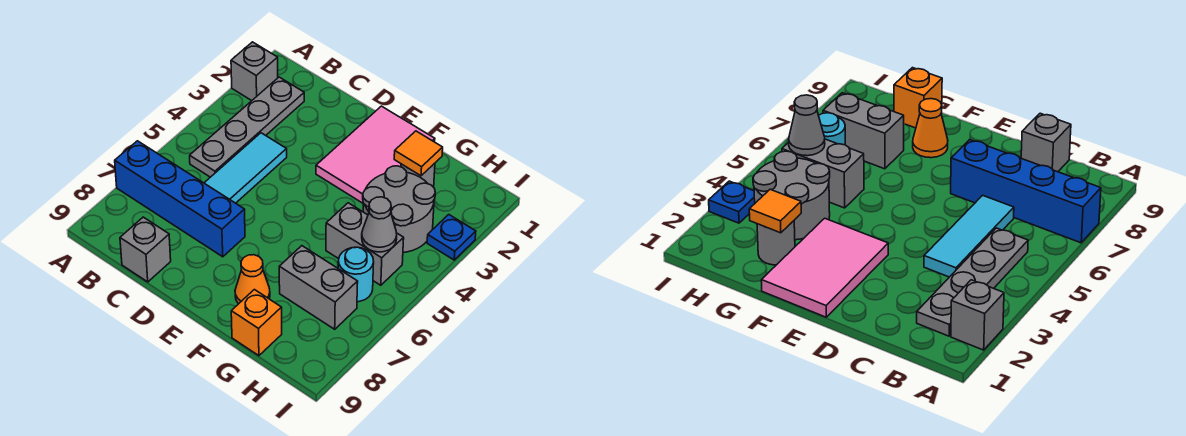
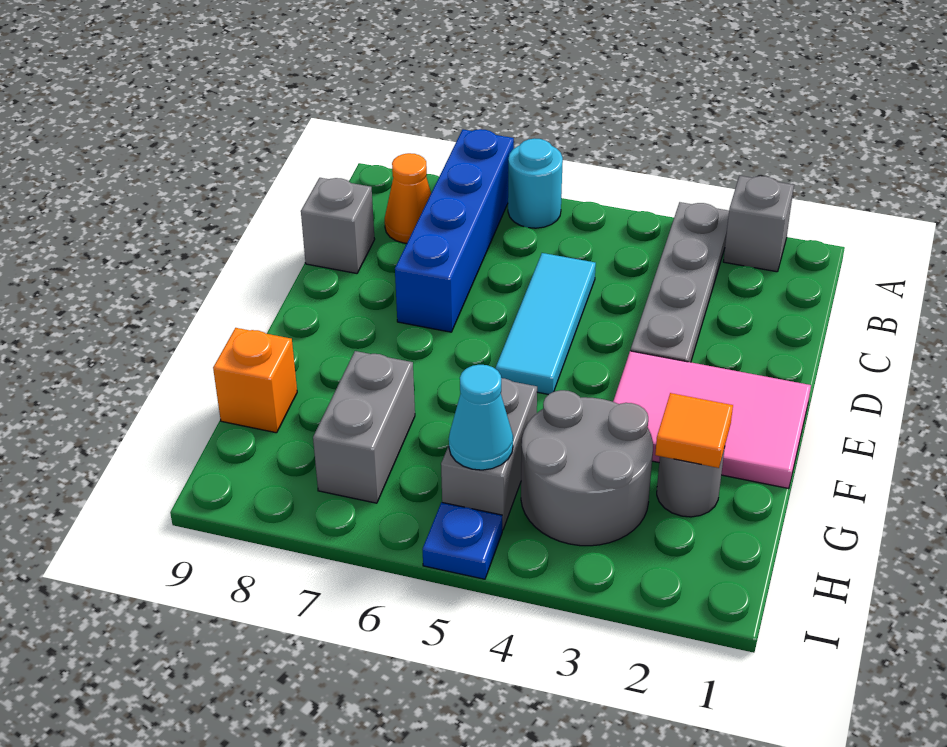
grey 1x4 plate [190,77,304,177] -> grey 1x4 plate turned to [631,202,729,362]
cyan 1x3 tile [205,133,287,203] -> cyan 1x3 tile turned to [496,253,596,395]
orange 1x1 cone [235,255,270,304] -> orange 1x1 cone moved to [385,153,431,243]
grey 1x1 cone [362,197,397,252] -> cyan 1x1 cone [449,365,513,470]
cyan 1x1 round brick [338,247,374,302] -> cyan 1x1 round brick moved to [508,138,563,228]
blue 1x1 plate [427,215,476,260] -> blue 1x1 plate moved to [423,502,502,579]

